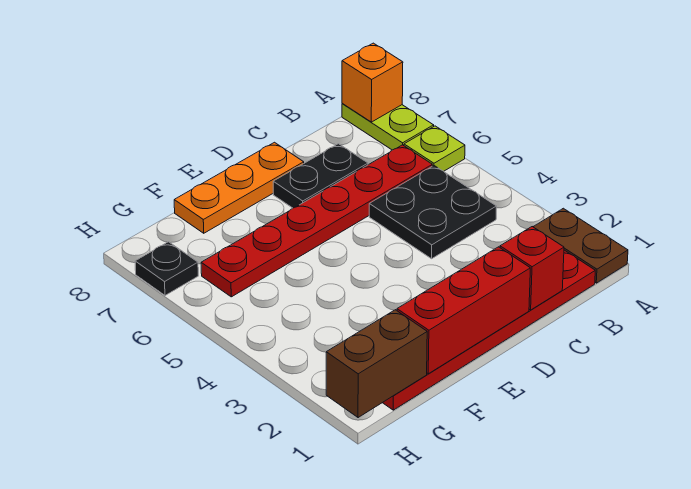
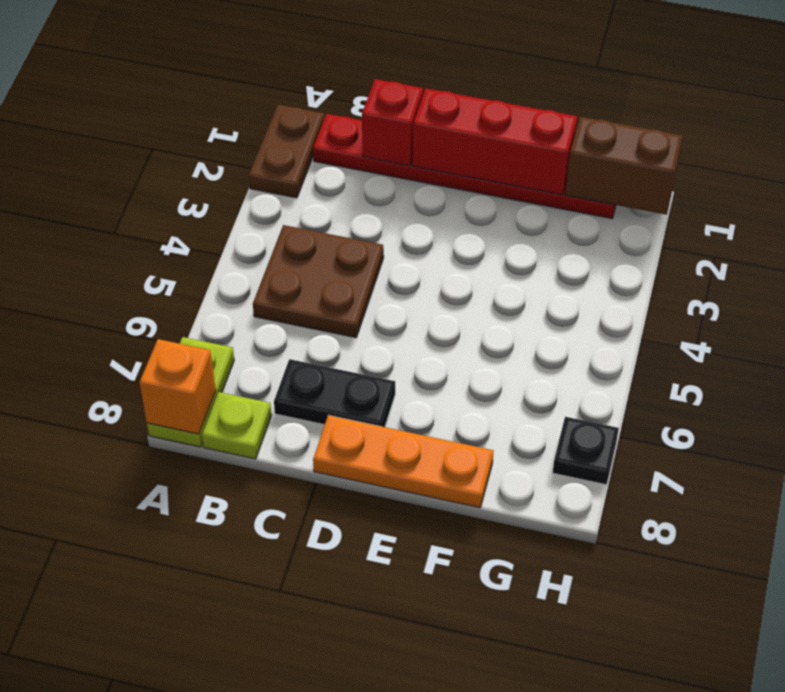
lime 1x1 plate [404,126,465,171] -> lime 1x1 plate moved to [202,392,272,459]
black 2x2 plate [369,166,497,259] -> brown 2x2 plate [253,225,384,338]
red 1x6 plate [201,145,432,297] -> none

